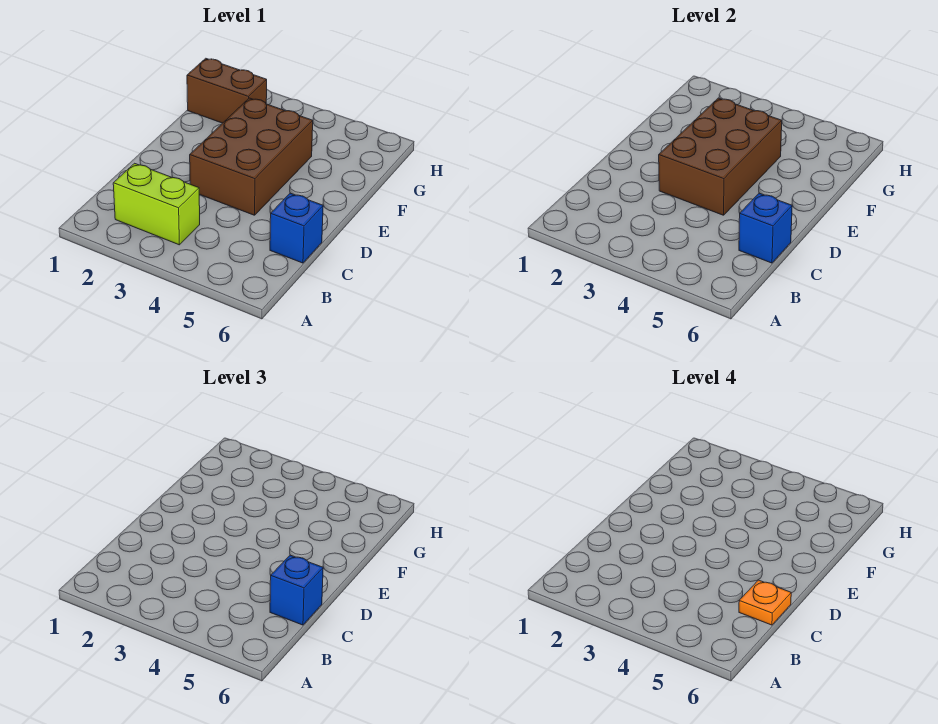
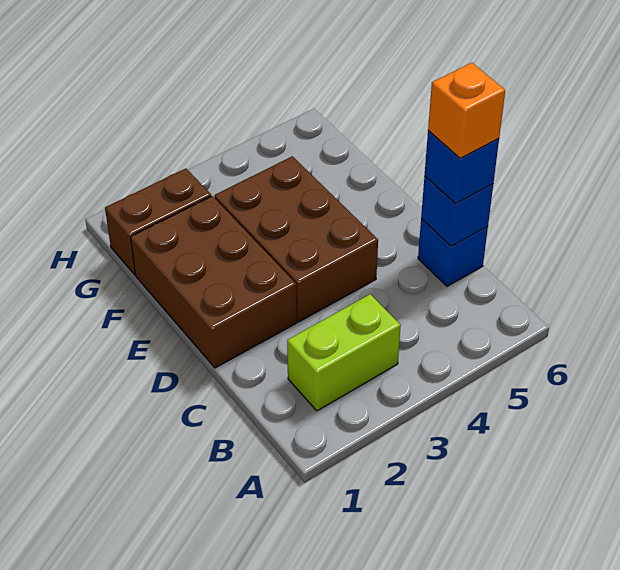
orange 1x1 plate [739,580,791,625] -> orange 1x1 brick [428,63,505,158]
brown 2x3 brick [659,98,782,215] -> brown 2x3 brick moved to [131,196,297,368]

